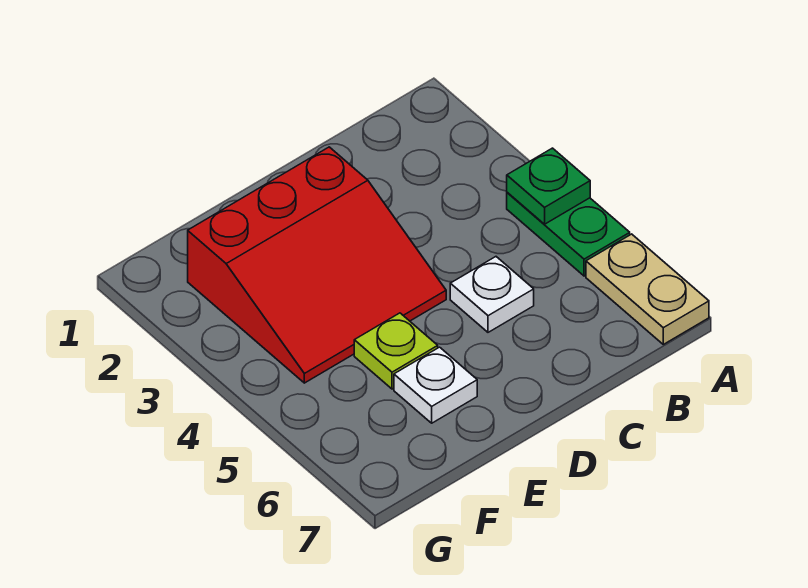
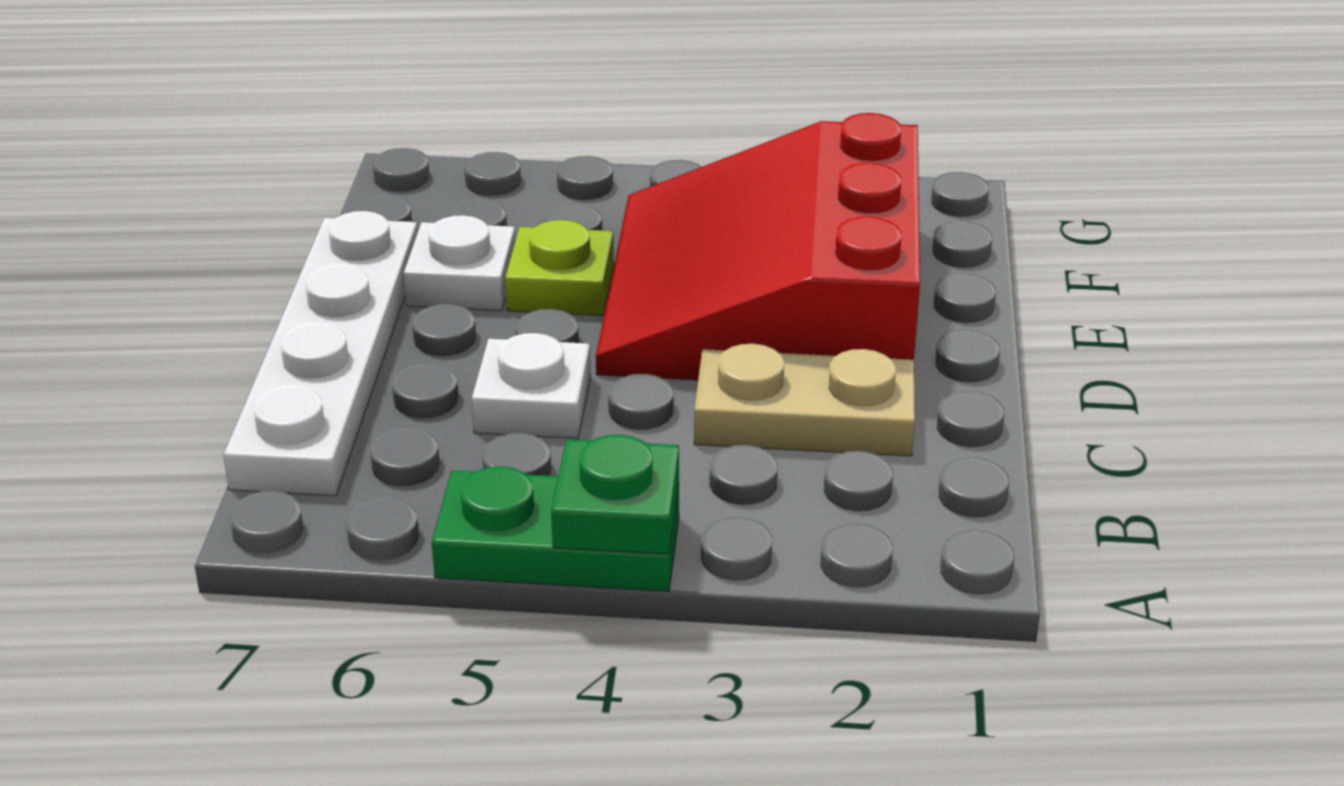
tan 1x2 plate [586,234,709,344] -> tan 1x2 plate moved to [694,344,915,456]
none -> white 1x4 plate [223,211,418,496]

